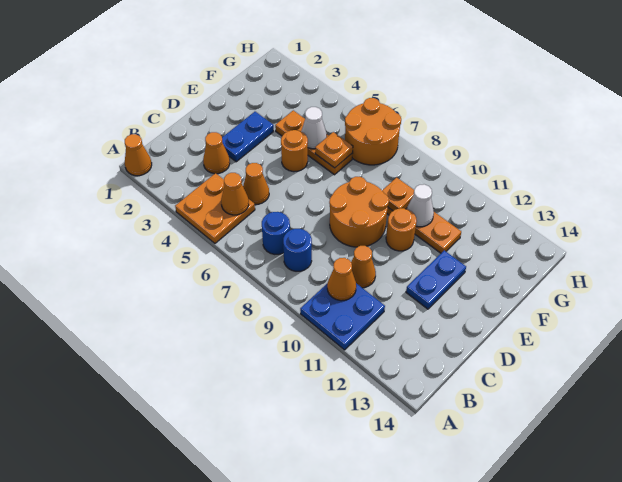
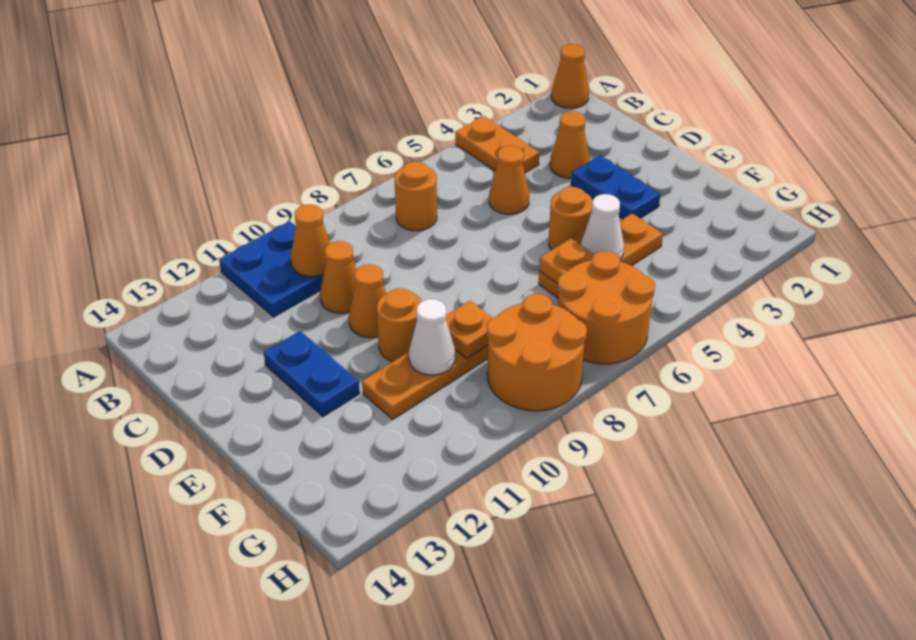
orange 2x2 plate [175,173,255,243] -> orange 1x2 plate [455,116,539,173]
orange 1x1 cone [221,173,249,215] -> orange 1x1 cone moved to [349,264,386,338]
blue 1x1 round brick [262,212,290,254] -> orange 1x1 round brick [395,162,437,231]
blue 1x1 round brick [283,229,312,271] -> none
orange 2x2 round brick [329,177,389,247] -> orange 2x2 round brick moved to [487,294,587,411]

